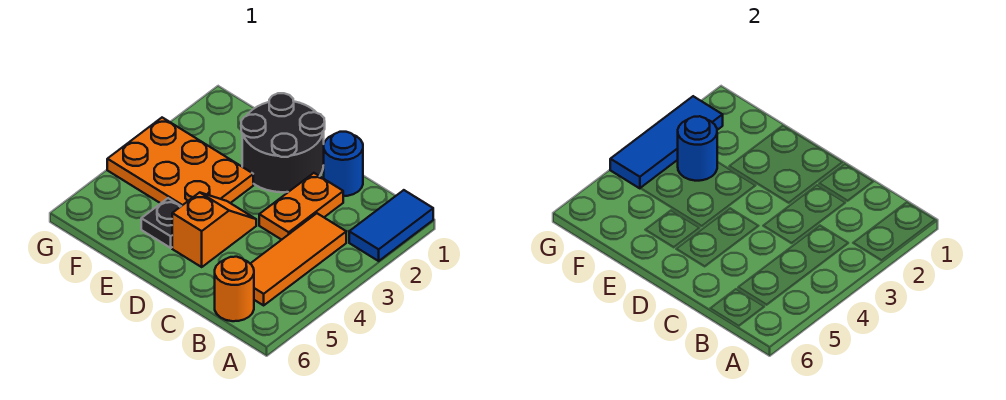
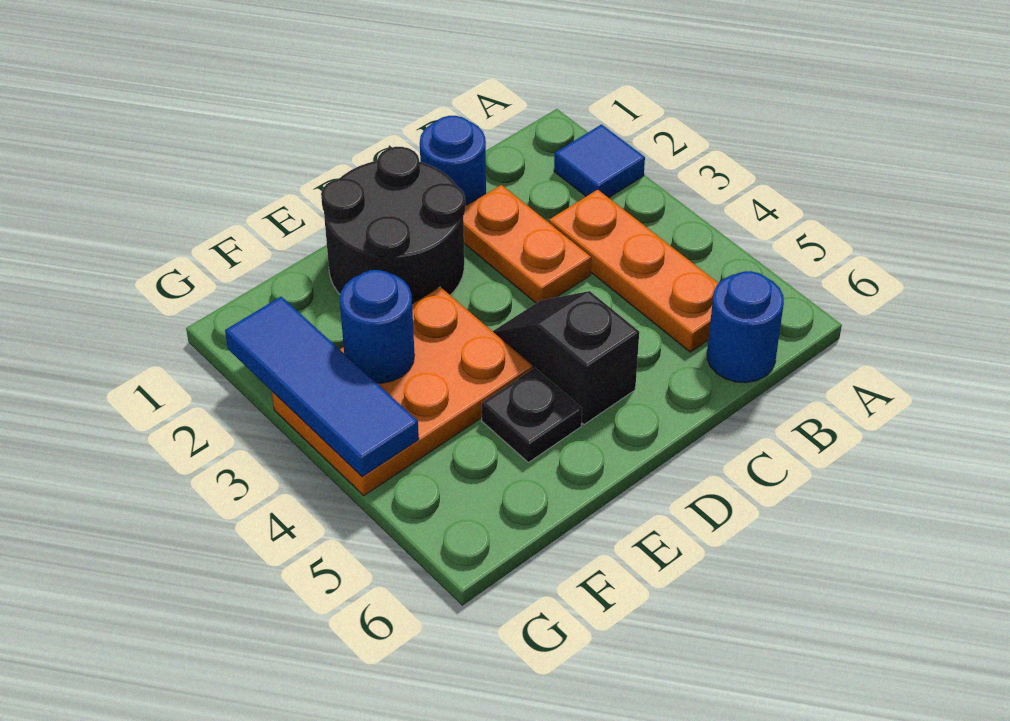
blue 1x2 tile [349,190,433,261] -> blue 1x1 tile [554,124,645,198]
orange 1x3 tile [250,213,346,305] -> orange 1x3 plate [549,190,719,352]
orange 1x1 round brick [215,257,254,321] -> blue 1x1 round brick [707,271,784,383]
orange 1x2 slope [172,192,256,267] -> black 1x2 slope [493,291,639,424]

